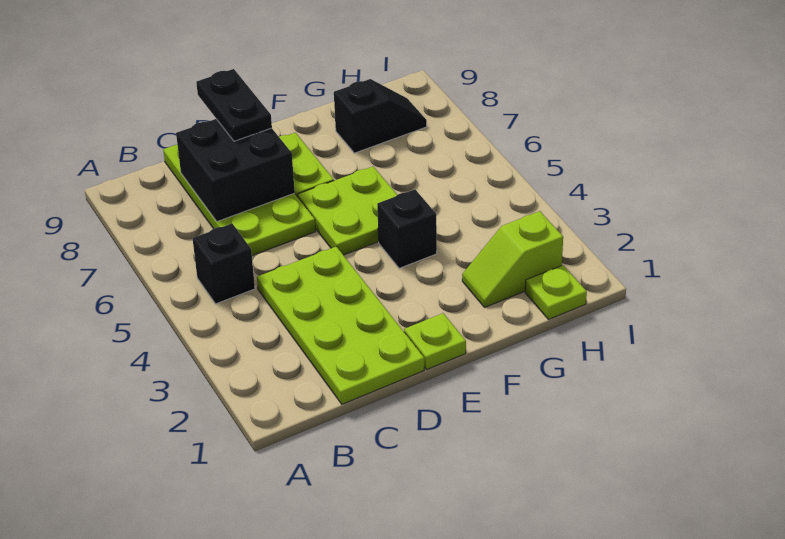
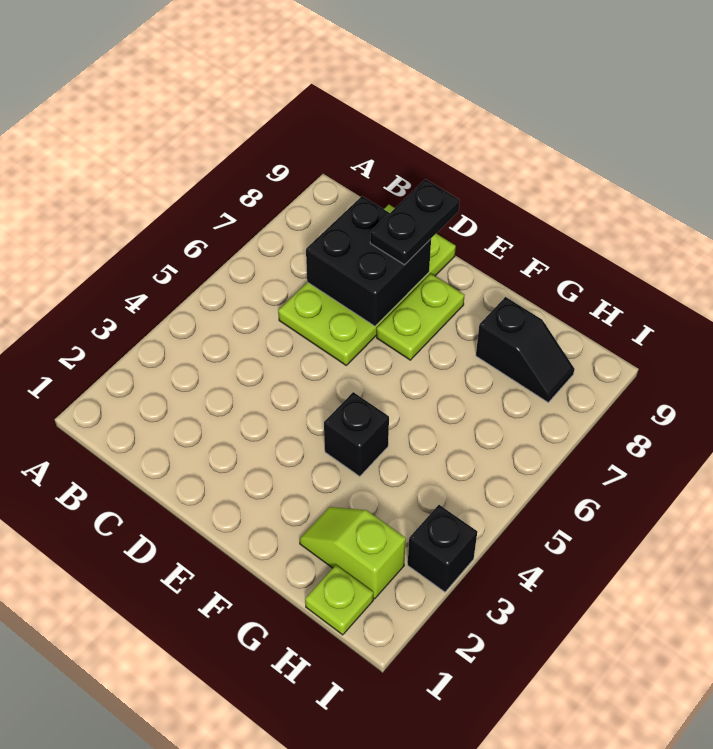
black 1x1 brick [192,224,255,304] -> black 1x1 brick moved to [408,505,477,592]
lime 2x4 plate [257,247,424,404] -> none
lime 1x1 plate [404,313,466,370] -> none
lime 2x2 plate [298,167,397,255] -> none

